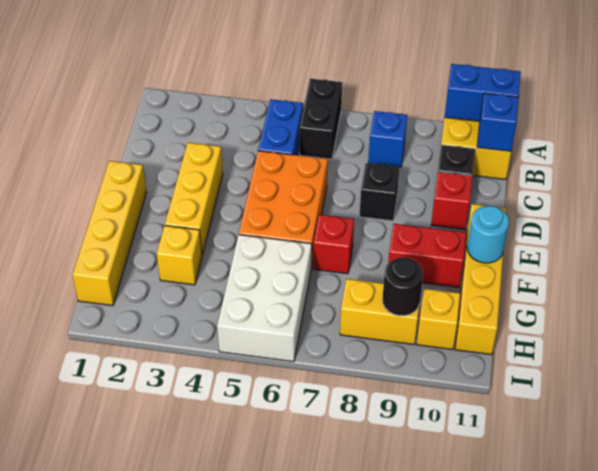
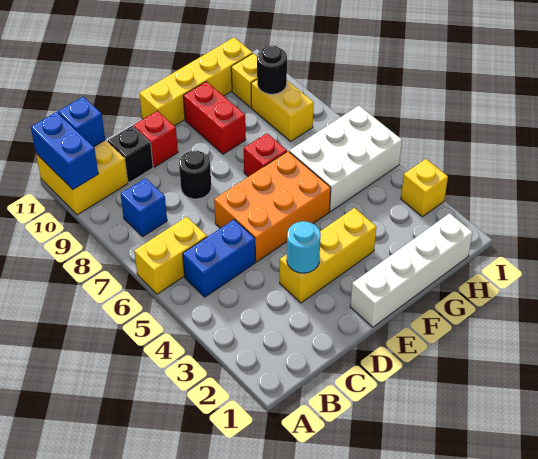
black 1x2 brick [299,79,342,159] -> yellow 1x2 brick [134,217,207,294]
black 1x1 brick [359,163,400,221] -> black 1x1 round brick [179,151,211,199]
yellow 1x4 brick [73,161,147,306] -> white 1x4 brick [350,213,473,327]
cyan 1x1 round brick [467,206,509,263] -> cyan 1x1 round brick moved to [287,221,321,273]
yellow 1x1 brick [157,226,202,285] -> yellow 1x1 brick moved to [401,159,448,217]

